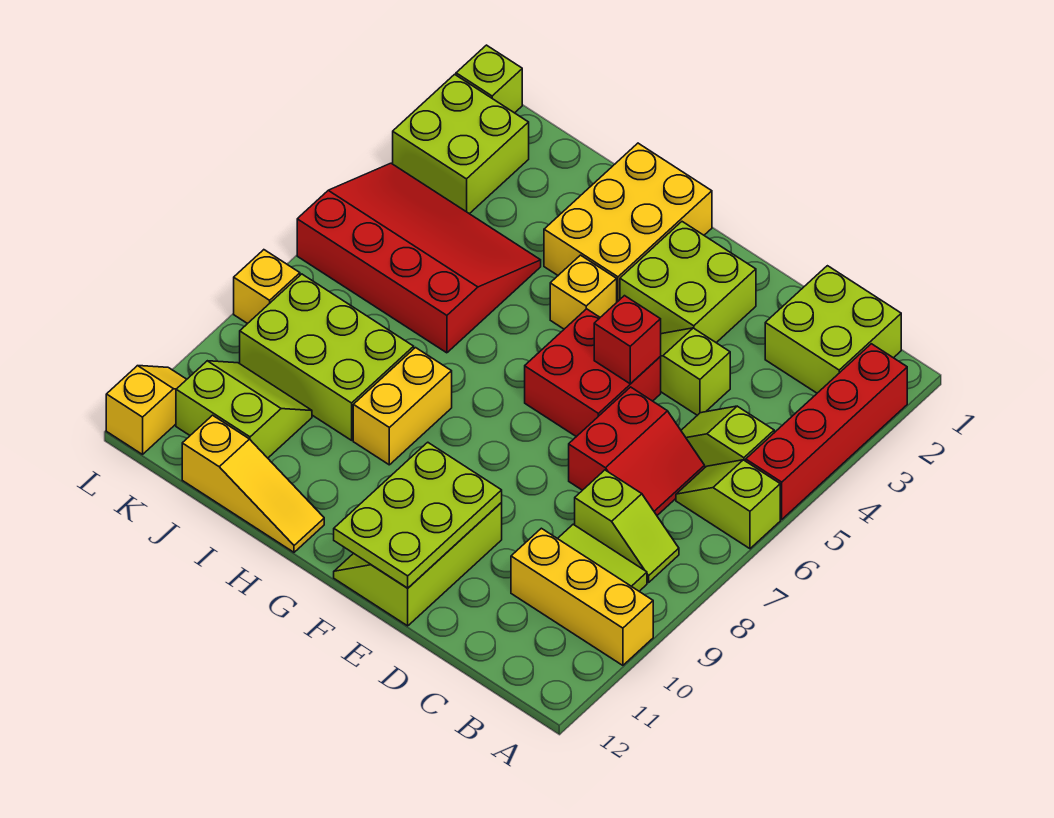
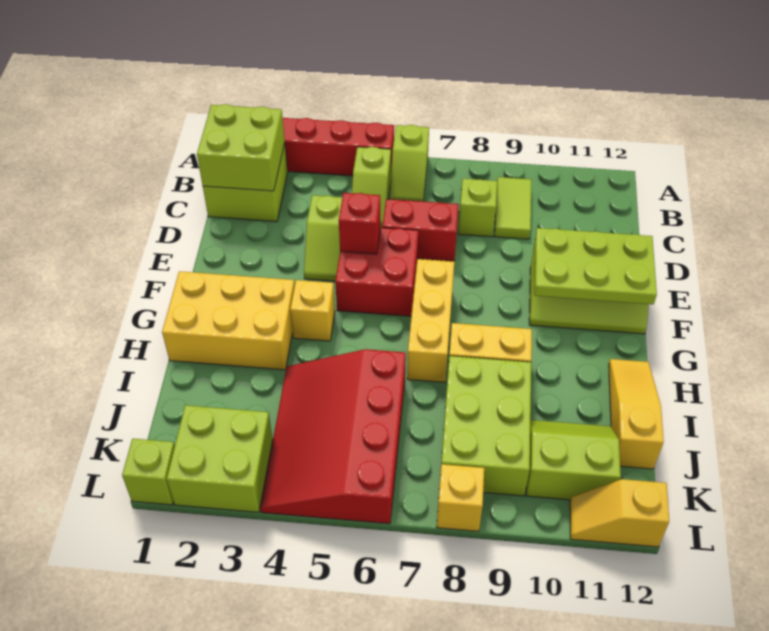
yellow 1x3 brick [511,528,653,665] -> yellow 1x3 brick moved to [407,259,454,382]
lime 2x2 brick [620,222,756,343] -> lime 2x2 brick moved to [197,104,285,191]
lime 2x2 slope [176,361,312,458] -> lime 2x2 slope turned to [526,420,621,500]

